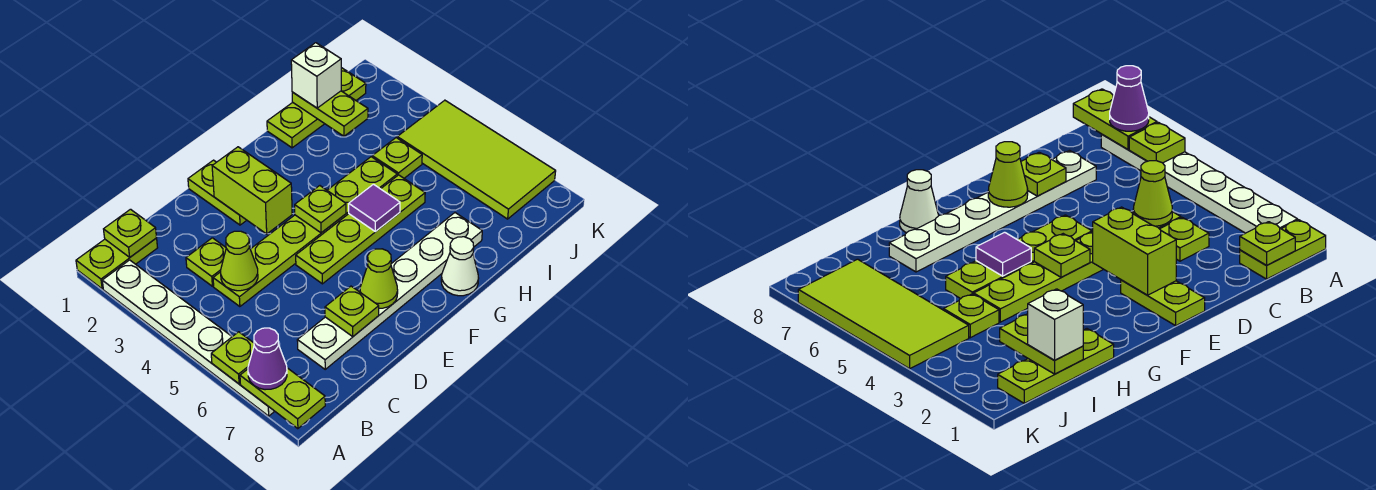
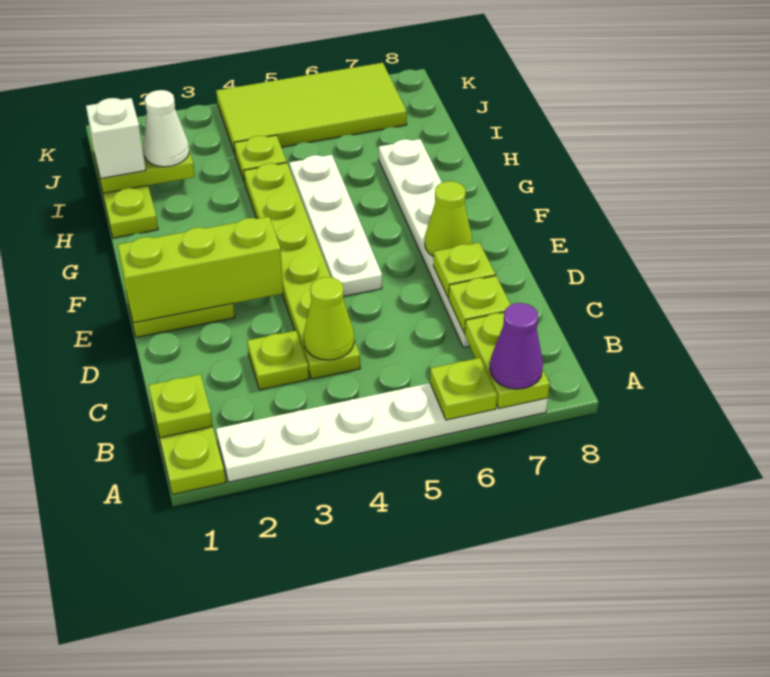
lime 1x2 plate [240,368,325,429] -> lime 1x2 plate turned to [465,312,550,408]
lime 1x2 brick [212,147,292,234] -> lime 1x3 brick [118,217,284,323]
lime 1x4 plate [296,175,425,284] -> white 1x4 plate [289,155,382,296]
lime 1x1 plate [295,186,346,233] -> lime 1x1 plate moved to [449,275,511,333]
purple 1x1 tile [349,184,400,232] -> none
white 1x1 cone [441,237,479,296] -> white 1x1 cone moved to [143,90,189,167]

